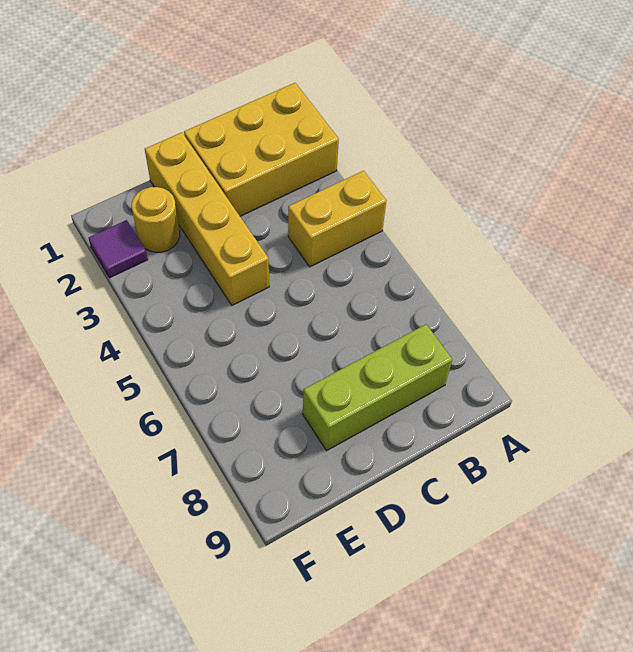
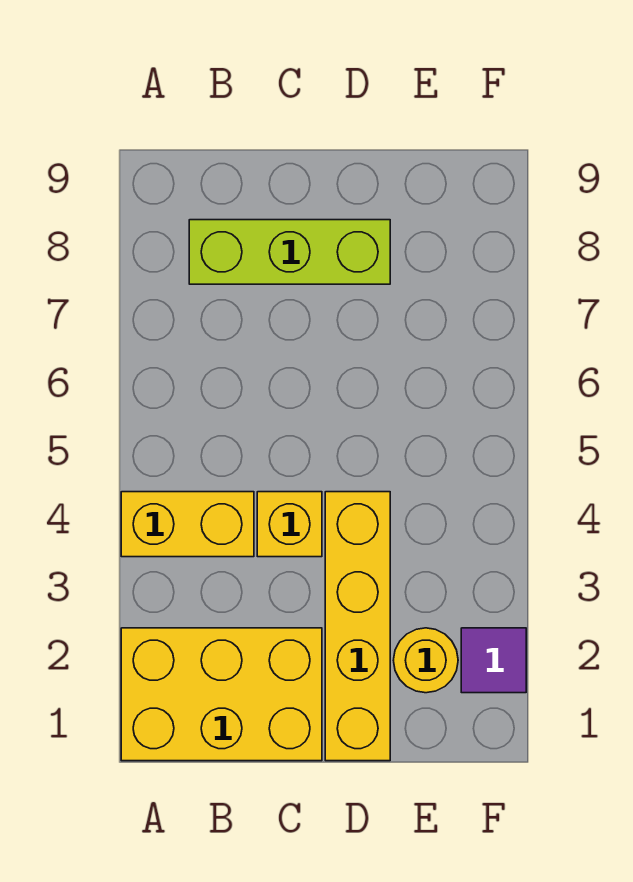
none -> yellow 1x1 brick [257,492,322,557]

